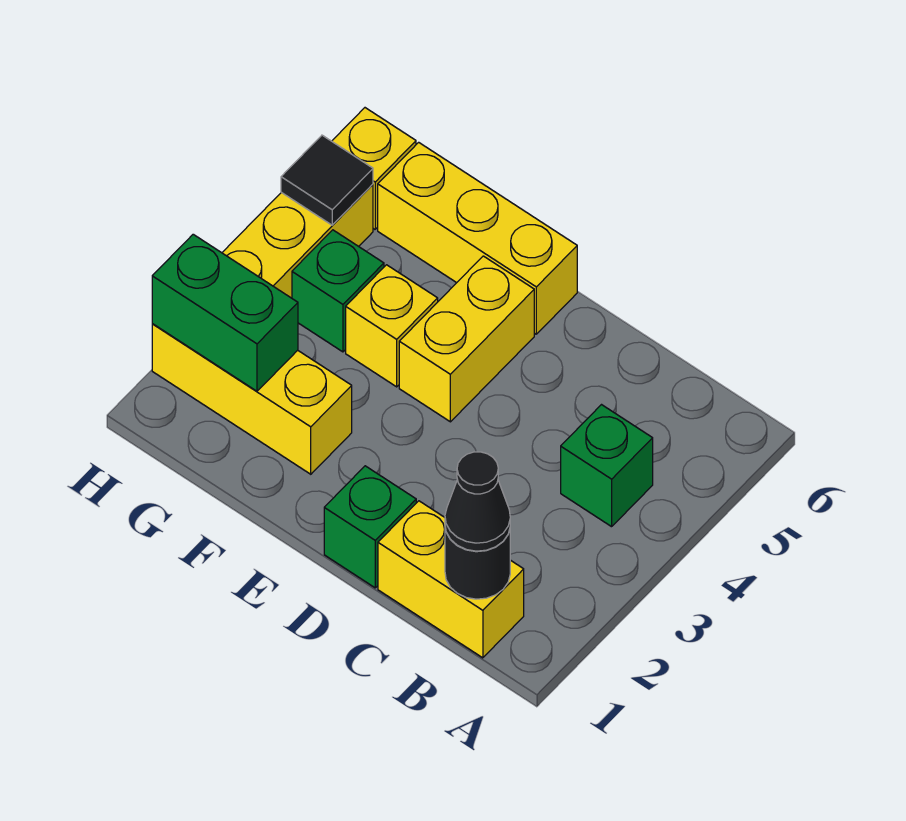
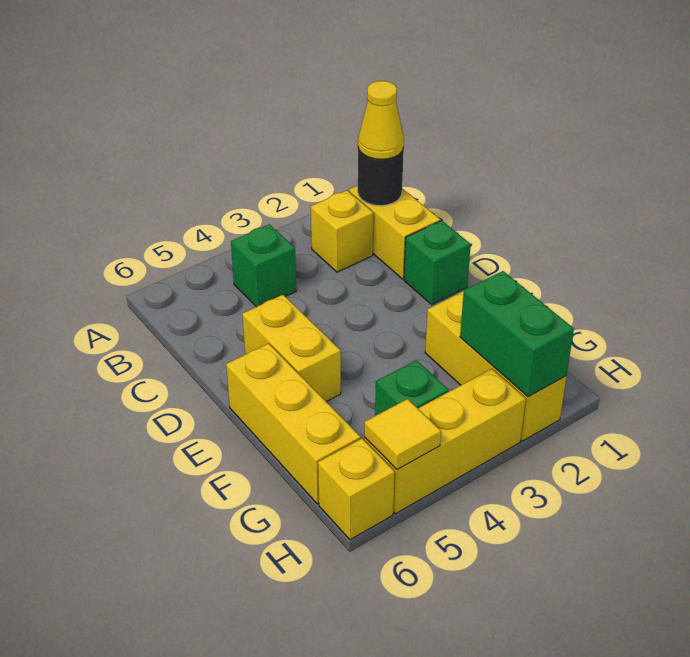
black 1x1 cone [445,452,510,551] -> yellow 1x1 cone [358,81,404,160]
yellow 1x2 brick [399,256,534,422] -> yellow 1x2 brick turned to [242,295,341,402]
yellow 1x1 brick [346,265,438,387] -> yellow 1x1 brick moved to [311,190,374,272]
black 1x1 tile [281,135,373,225] -> yellow 1x1 tile [364,399,441,470]

